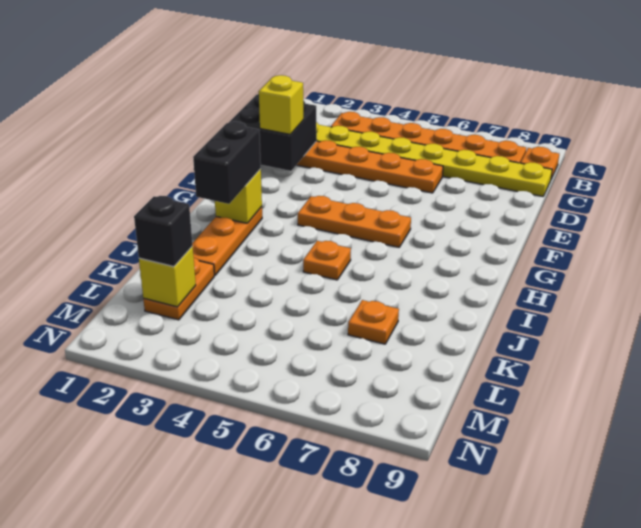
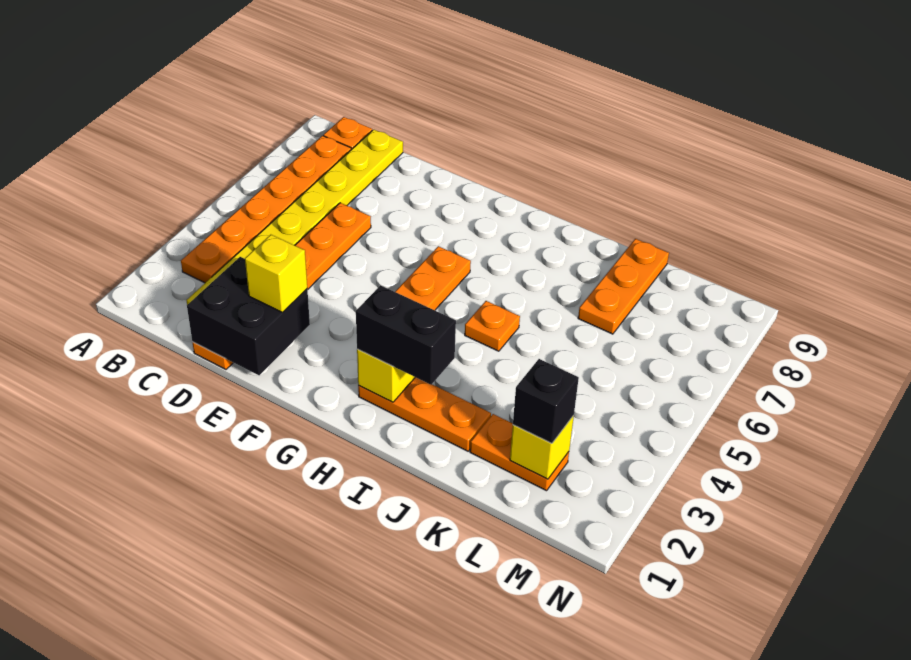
orange 1x1 plate [348,300,399,344] -> orange 1x3 plate [578,239,669,334]

